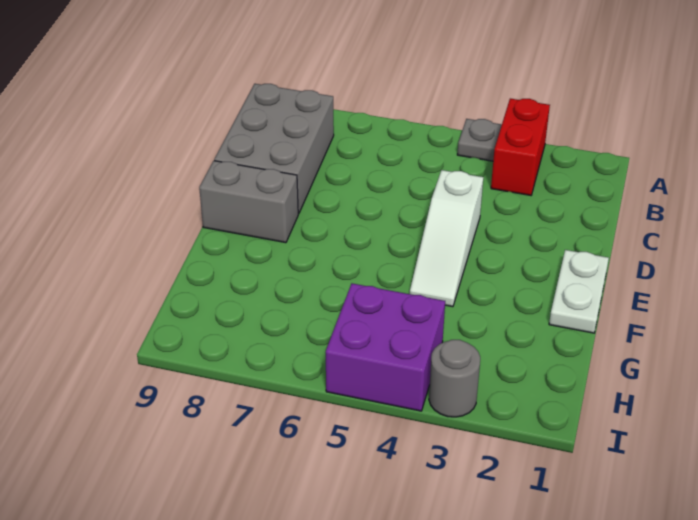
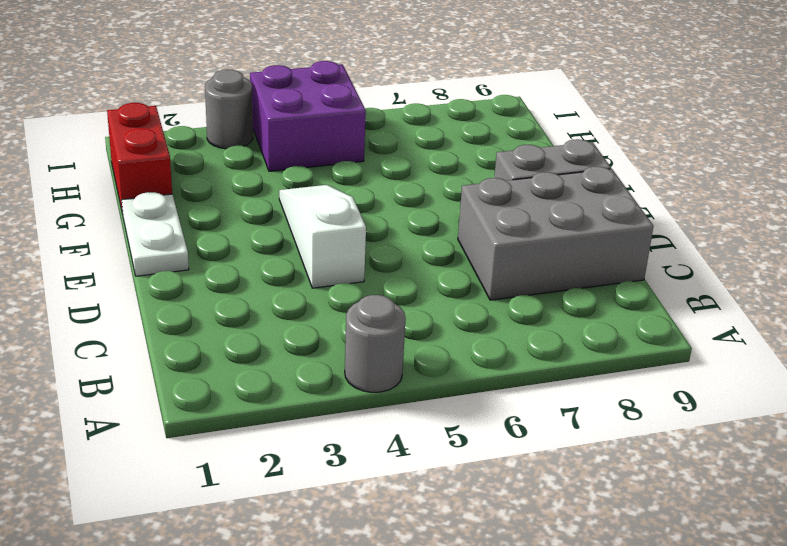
red 1x2 brick [491,99,550,195] -> red 1x2 brick moved to [107,103,172,214]
grey 1x1 plate [457,119,502,161] -> grey 1x1 round brick [345,295,406,392]
grey 2x3 brick [214,84,334,214] -> grey 2x3 brick turned to [458,167,654,300]

